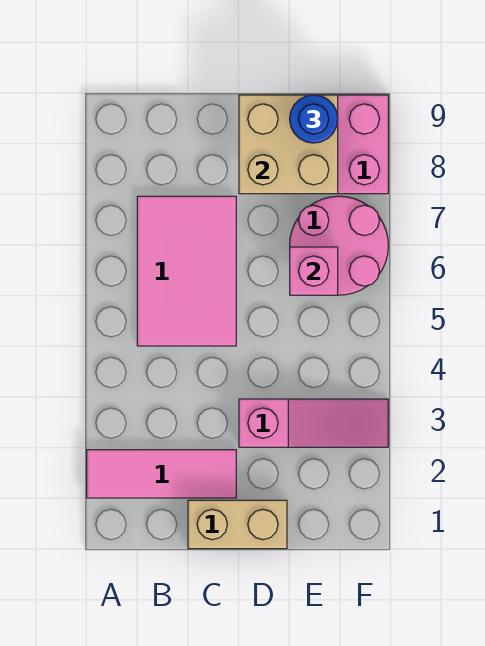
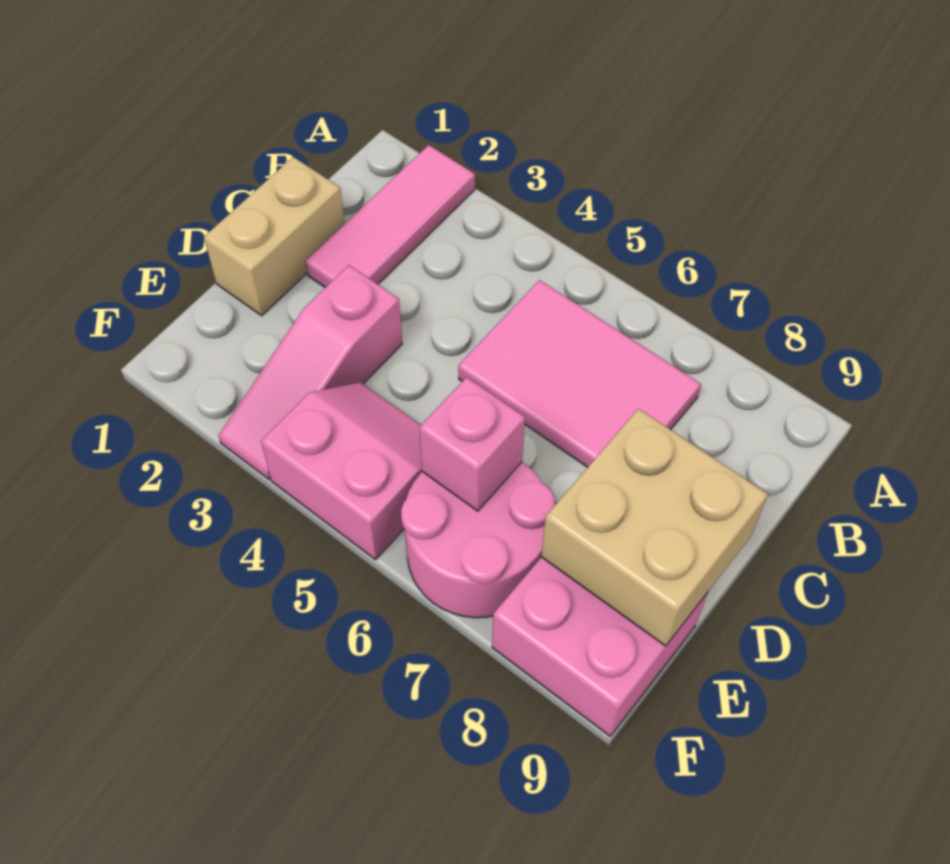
none -> pink 2x2 slope [261,382,422,559]
blue 1x1 round brick [290,95,338,143] -> none

